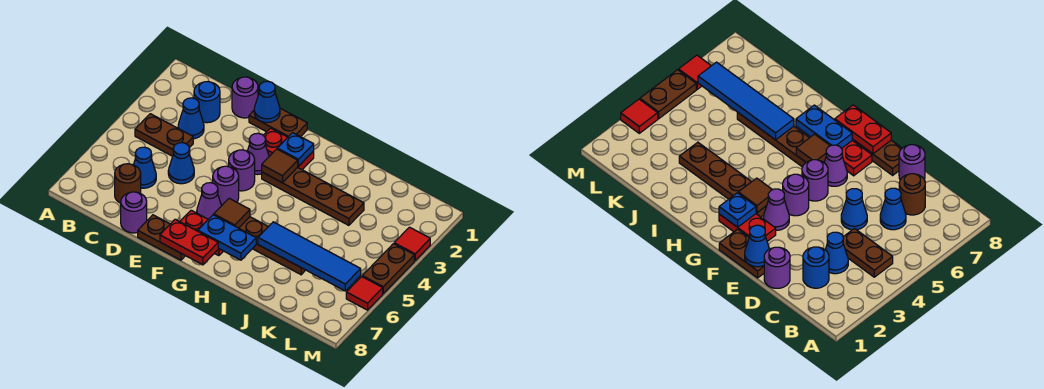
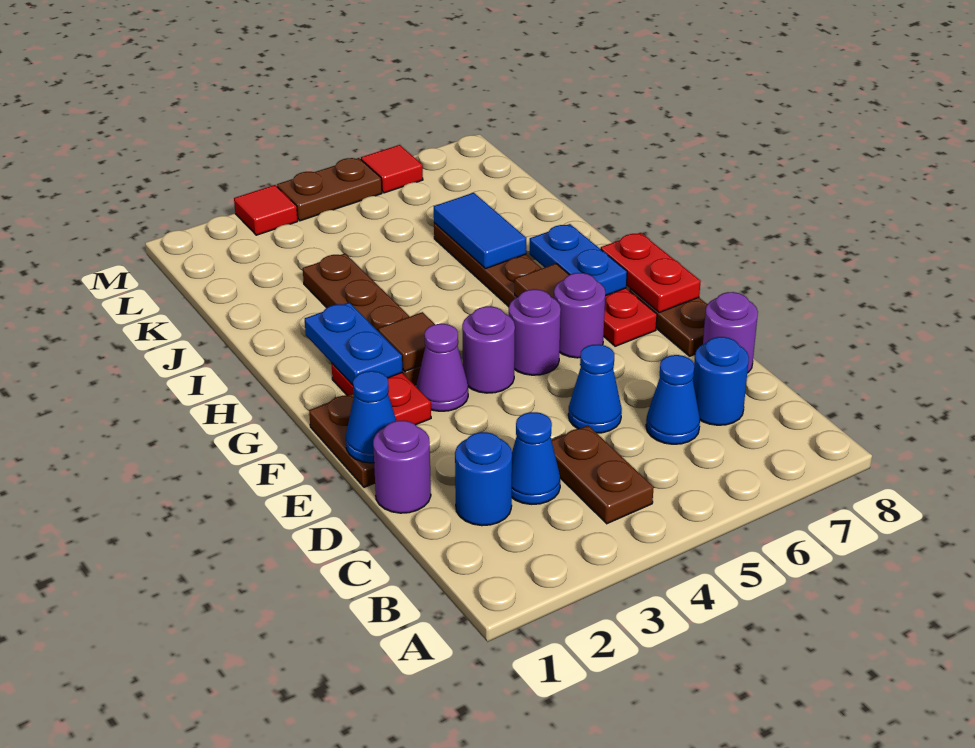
brown 1x1 round brick [115,164,141,203] -> blue 1x1 round brick [693,337,749,425]
purple 1x1 cone [197,183,221,219] -> purple 1x1 round brick [554,273,605,358]
blue 1x1 plate [277,133,314,166] -> blue 1x2 plate [305,302,403,385]
blue 1x4 tile [258,222,361,291] -> blue 1x2 tile [434,193,526,269]

